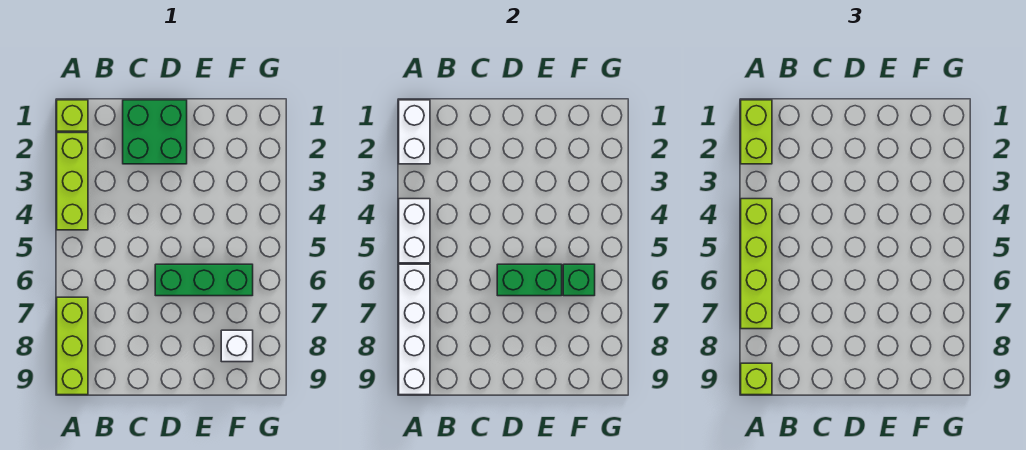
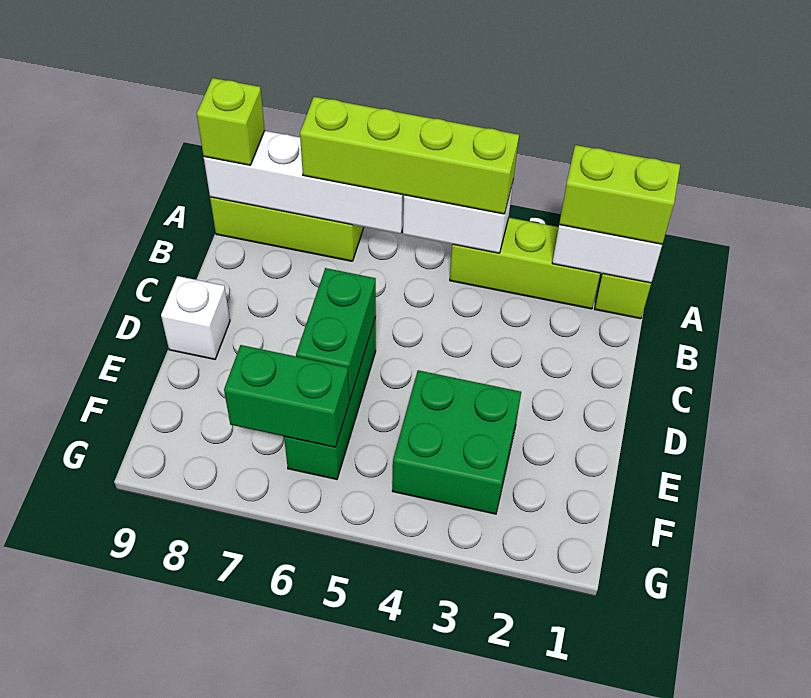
green 2x2 brick [123,100,187,164] -> green 2x2 brick moved to [392,370,521,514]
green 1x1 brick [563,264,595,296] -> green 1x2 brick [224,345,349,447]
white 1x1 brick [221,330,253,362] -> white 1x1 brick moved to [161,276,230,359]

